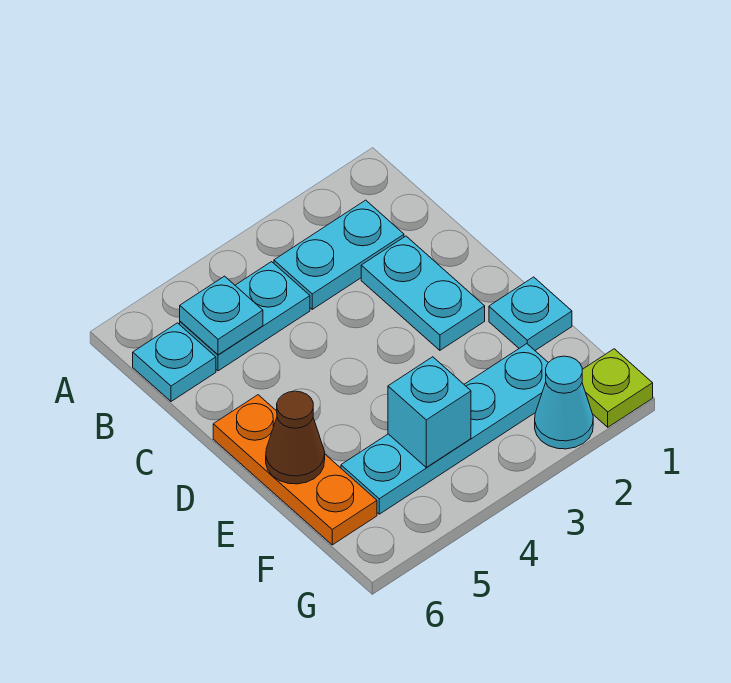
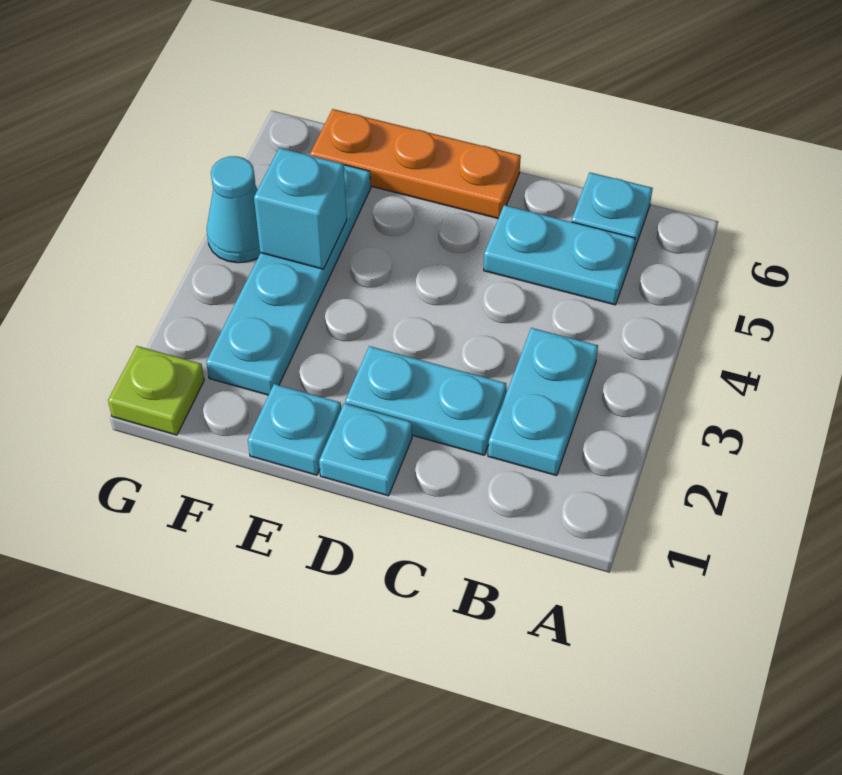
cyan 1x2 plate [180,262,310,371] -> cyan 1x2 plate turned to [484,205,635,305]
cyan 1x1 plate [180,276,263,355] -> cyan 1x1 plate moved to [319,403,412,496]
brown 1x1 cone [266,391,325,484] -> none
cyan 1x1 cone [535,356,593,449] -> cyan 1x1 cone moved to [207,156,260,263]

